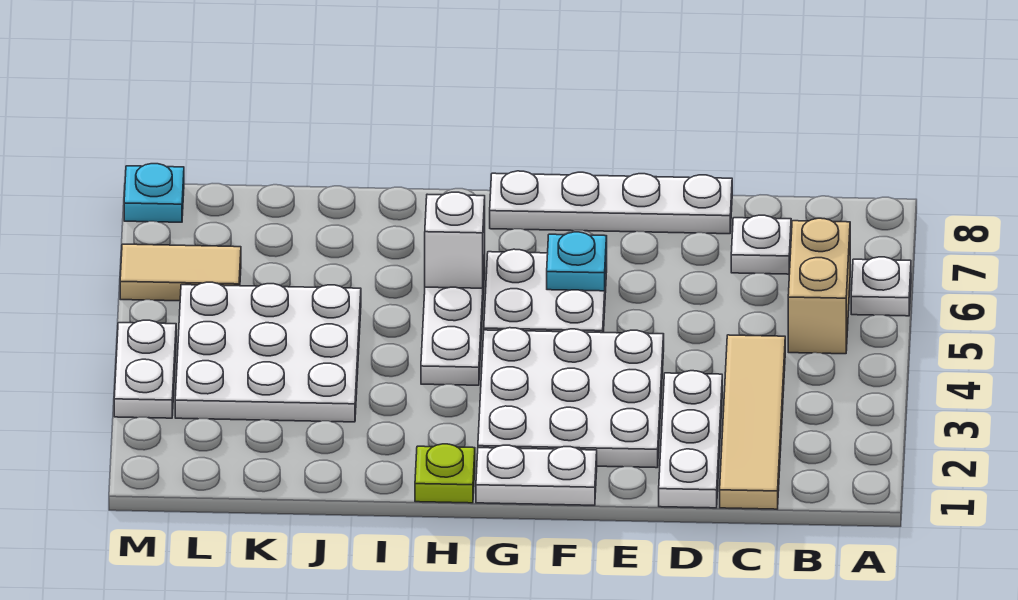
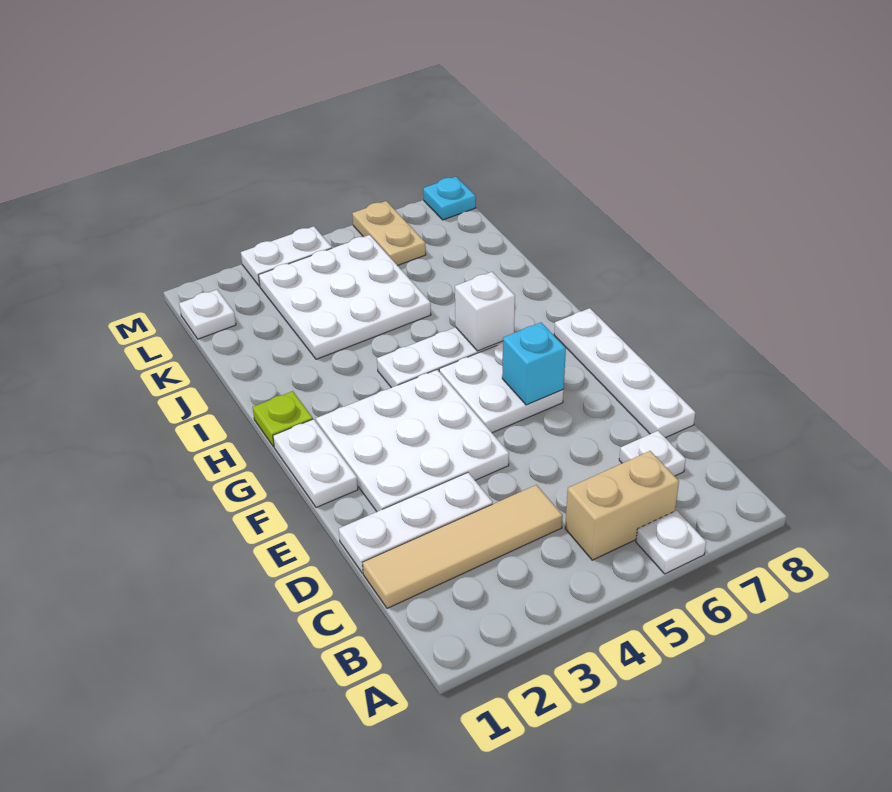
cyan 1x1 plate [547,232,607,291] -> cyan 1x1 brick [502,323,566,405]
none -> white 1x1 plate [179,290,236,339]
tan 1x2 tile [120,244,241,301] -> tan 1x2 plate [352,201,426,266]

